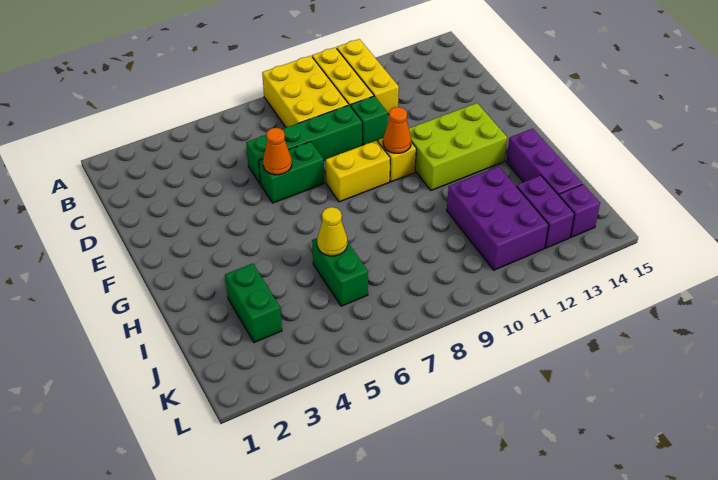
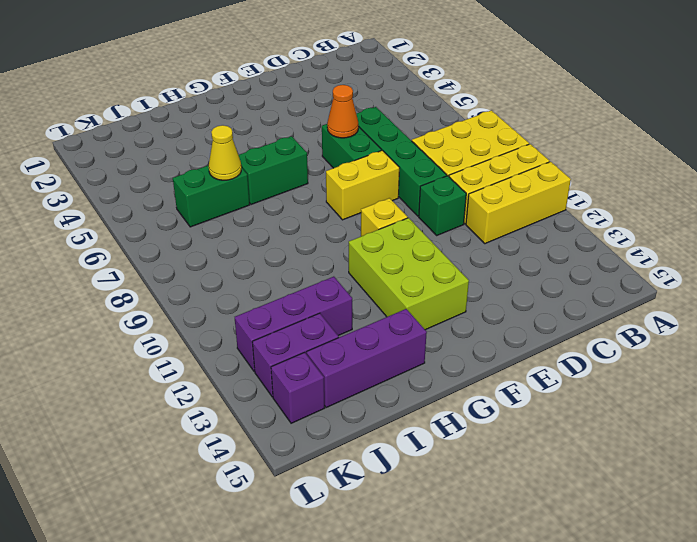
yellow 1x2 brick [326,140,390,202] -> yellow 1x2 brick turned to [326,150,400,220]
orange 1x1 cone [383,107,411,153] -> none
green 1x2 brick [225,264,282,343] -> green 1x2 brick moved to [239,136,308,205]
purple 2x3 brick [447,166,549,270] -> purple 1x3 brick [235,277,352,372]

